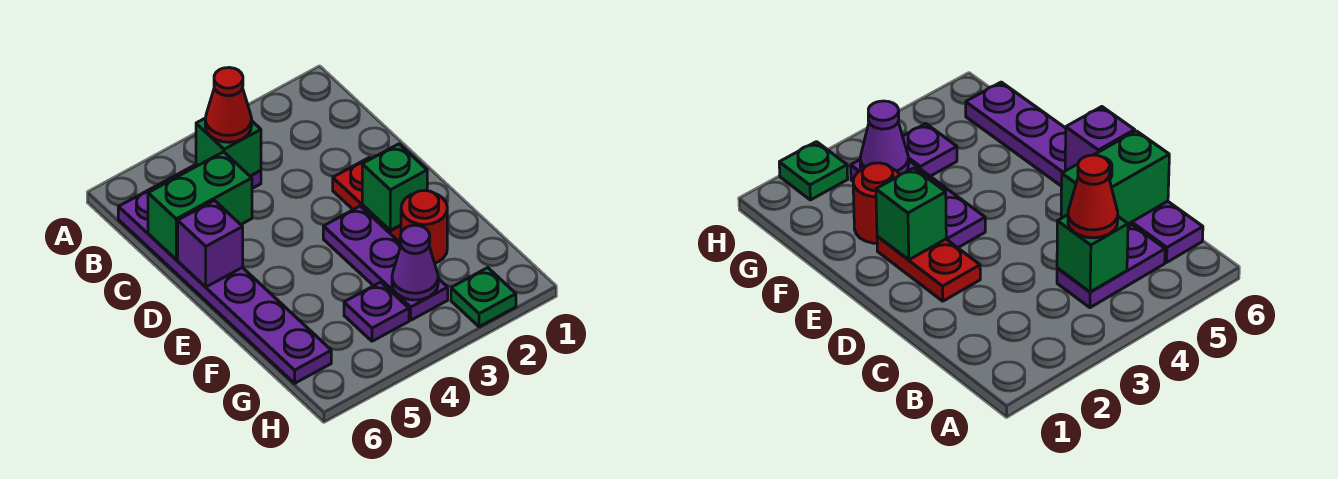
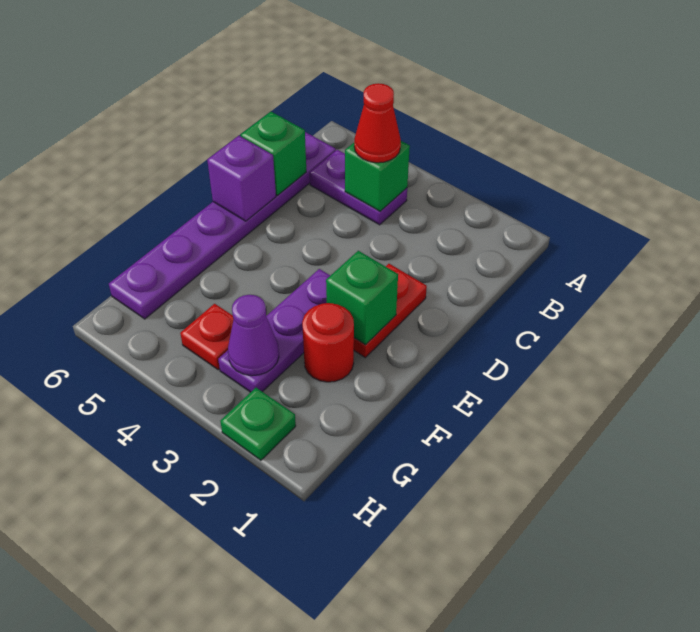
green 1x2 brick [148,152,252,259] -> green 1x1 brick [241,112,306,195]
purple 1x1 plate [344,282,409,341] -> red 1x1 plate [180,304,234,370]

